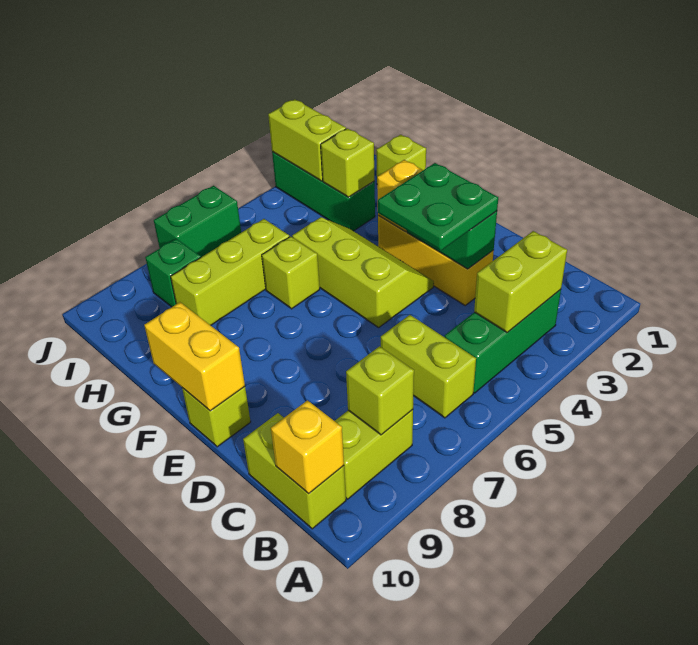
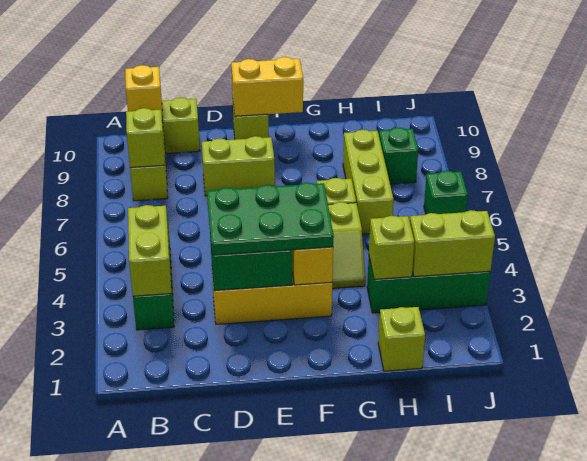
lime 1x2 brick [381,315,476,418] -> lime 1x2 brick moved to [202,136,275,196]
green 2x2 plate [378,163,498,250] -> green 2x3 plate [207,183,334,255]
green 1x2 brick [154,186,241,257] -> green 1x1 brick [424,171,468,214]

